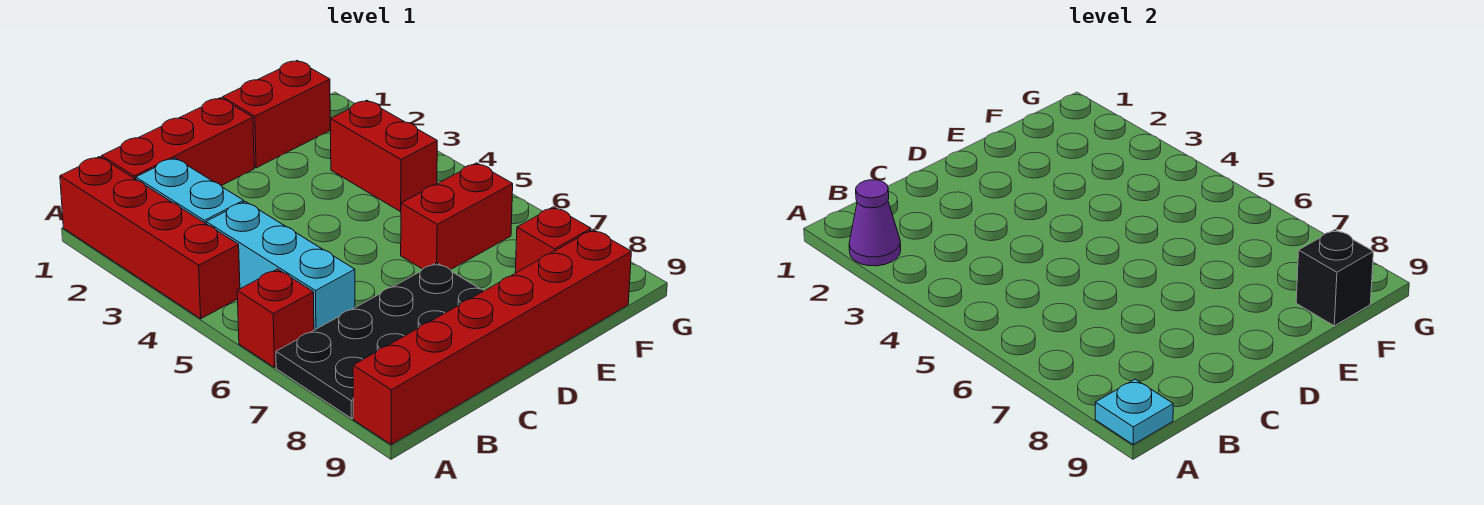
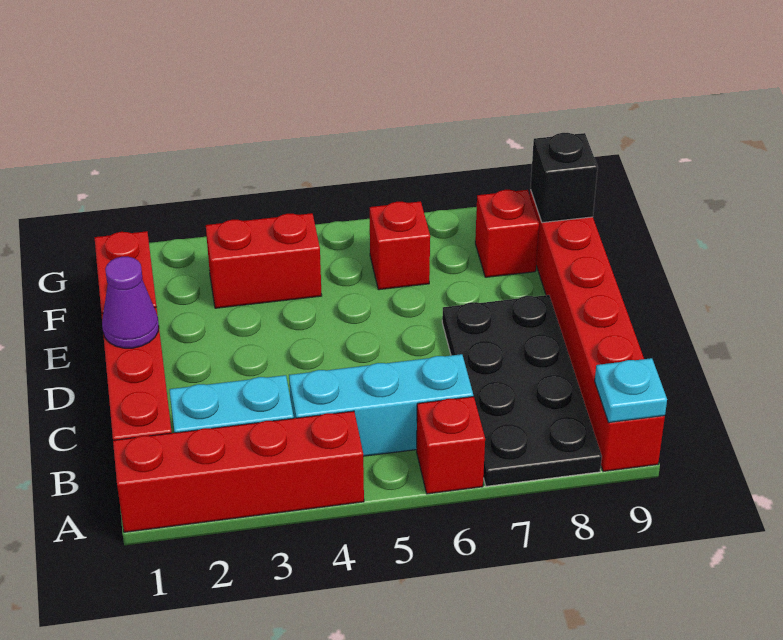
purple 1x1 cone [849,180,901,266] -> purple 1x1 cone moved to [102,257,159,348]
red 1x2 brick [401,163,513,270] -> red 1x1 brick [370,201,430,290]

